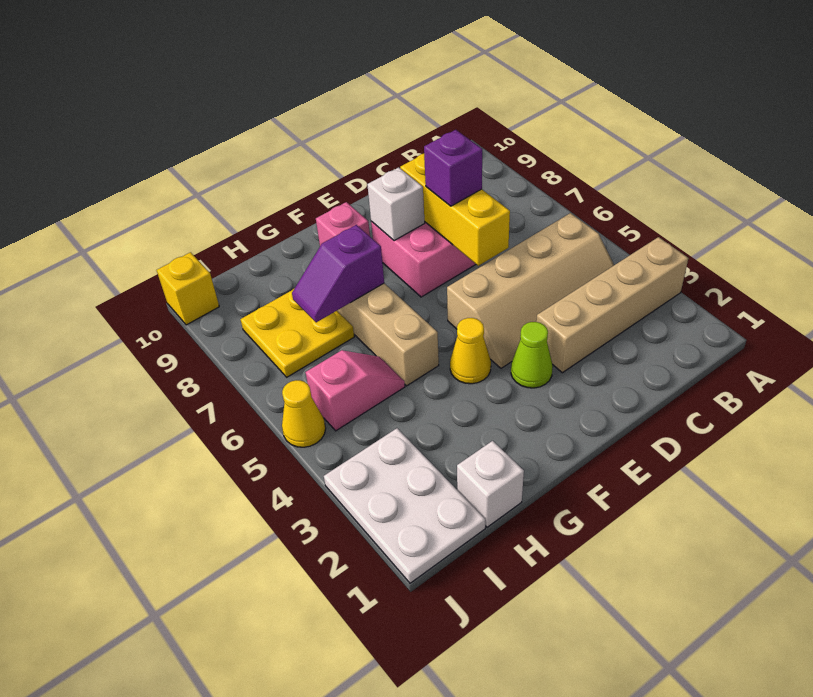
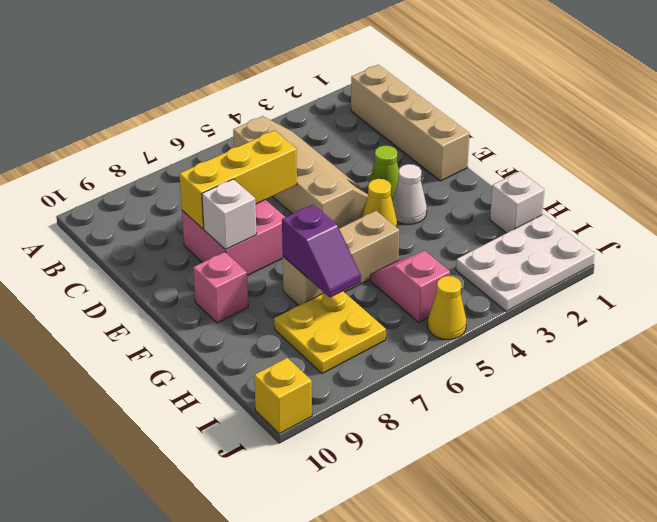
tan 1x4 brick [536,237,688,373] -> tan 1x4 brick moved to [351,65,469,181]
purple 1x1 brick [424,130,482,206] -> none
none -> white 1x1 cone [392,164,427,224]

